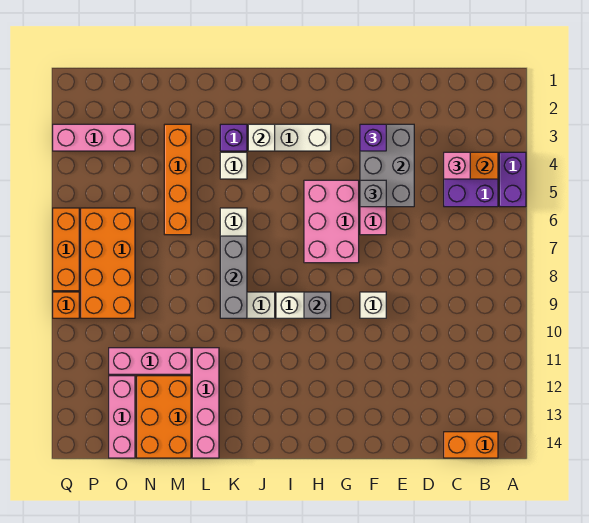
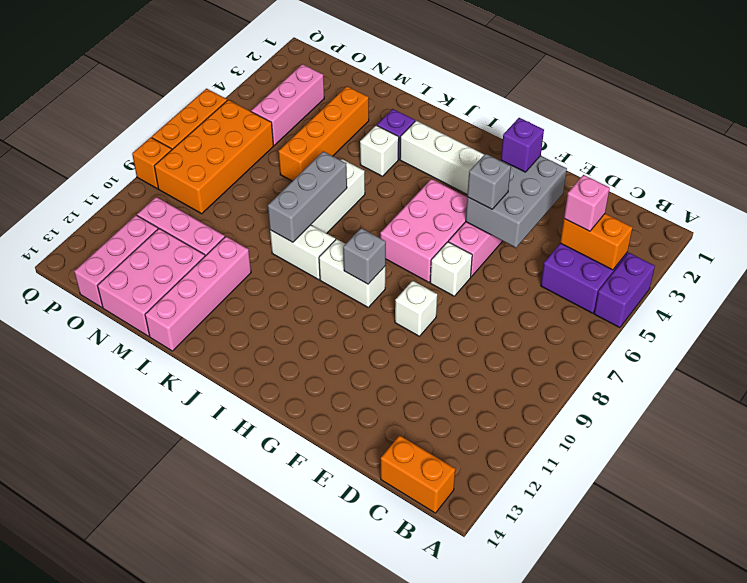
white 1x1 brick [248,124,275,151] -> white 1x1 brick moved to [430,242,472,296]
orange 2x3 brick [137,376,191,458] -> pink 2x3 brick [97,229,205,336]
pink 1x3 brick [53,124,135,151] -> pink 1x3 brick turned to [251,64,324,145]

